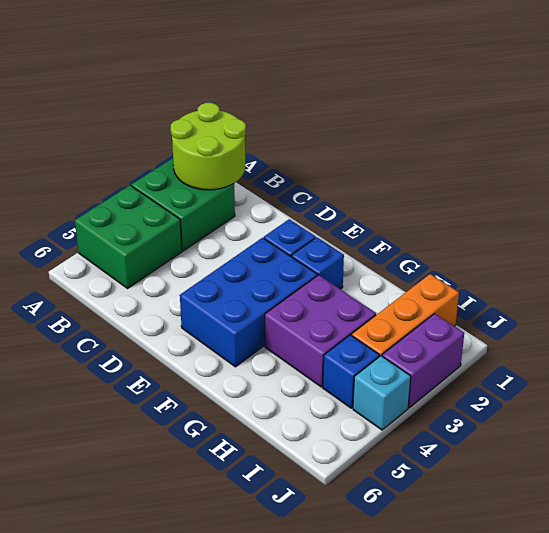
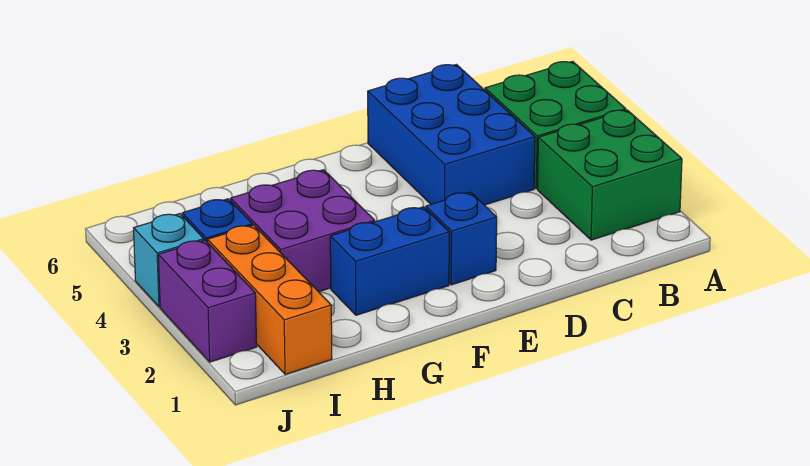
lime 2x2 round brick [171,103,246,190] -> none
blue 2x3 brick [180,238,317,367] -> blue 2x3 brick moved to [368,65,535,205]
blue 1x1 brick [292,237,344,289] -> blue 1x2 brick [330,207,449,315]

